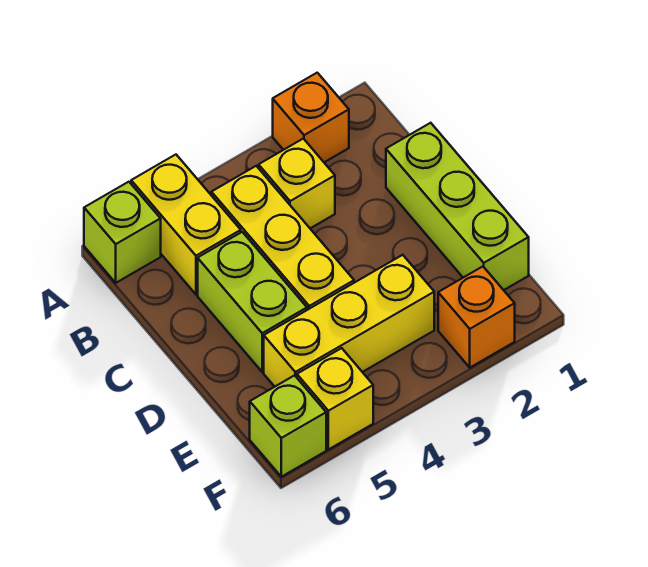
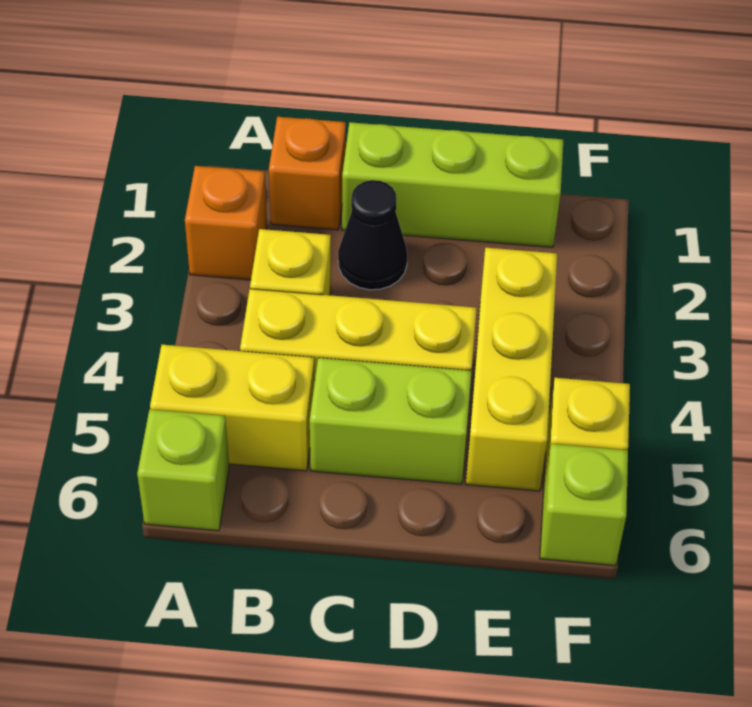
none -> black 1x1 cone [338,180,407,290]
orange 1x1 brick [438,267,515,368] -> orange 1x1 brick moved to [269,117,346,230]

